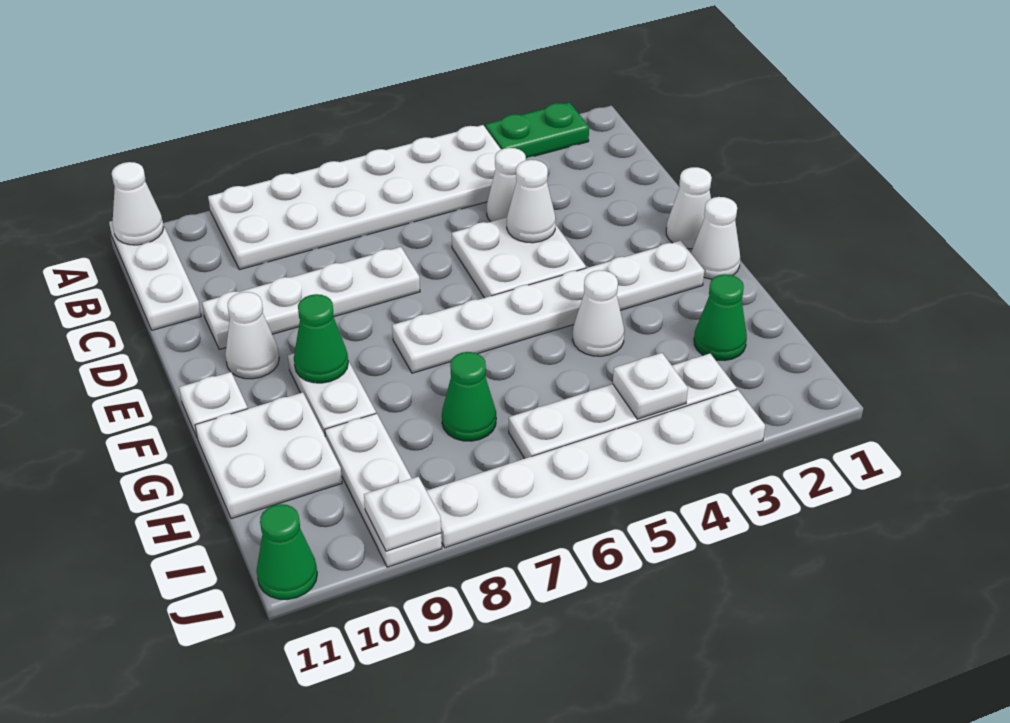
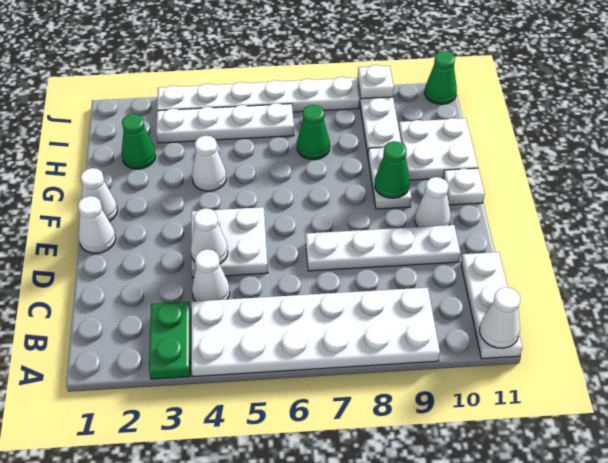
green 1x2 plate [485,103,589,158] -> green 1x2 plate turned to [149,302,191,379]
white 1x6 plate [392,241,704,373] -> none
white 1x1 plate [613,353,688,419] -> none

